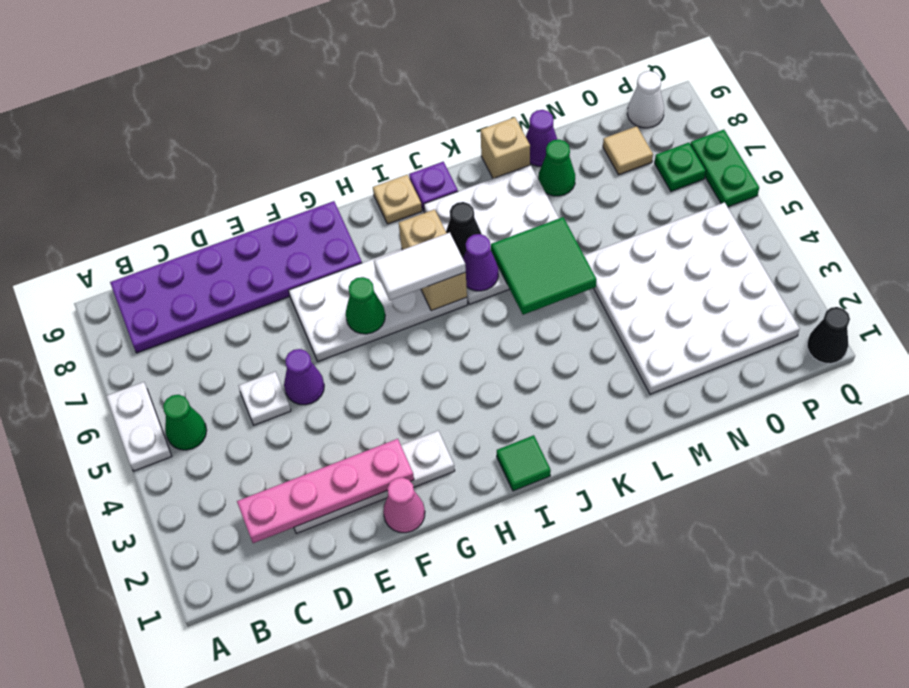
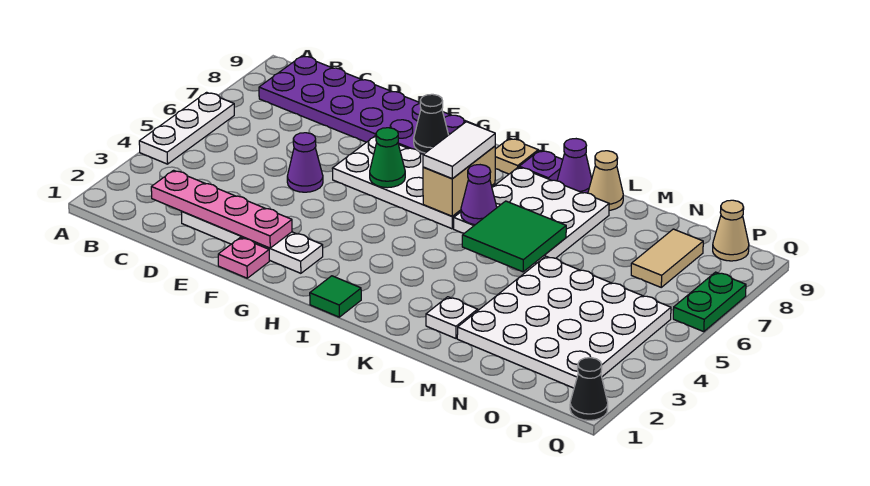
white 1x2 plate [106,382,172,471] -> white 1x3 plate [139,92,234,164]
green 1x1 cone [163,395,207,450] -> none
white 1x1 plate [239,372,291,425] -> white 1x1 plate moved to [426,297,478,338]
pink 1x1 cone [383,477,425,533] -> pink 1x1 plate [218,238,269,278]
white 1x2 tile [374,232,466,300] -> white 1x2 tile turned to [423,122,495,179]
black 1x1 cone [446,202,481,258] -> black 1x1 cone moved to [414,94,448,153]
tan 1x1 brick [481,117,530,178] -> tan 1x1 cone [588,151,623,210]
green 1x1 cone [538,139,575,196] -> none
purple 1x1 cone [526,110,557,166] -> purple 1x1 cone moved to [557,139,592,193]
tan 1x1 tile [603,126,653,175] -> tan 1x2 tile [631,229,703,287]
green 1x1 plate [655,143,706,191] -> none
white 1x1 cone [627,71,664,128] -> tan 1x1 cone [713,200,749,261]

